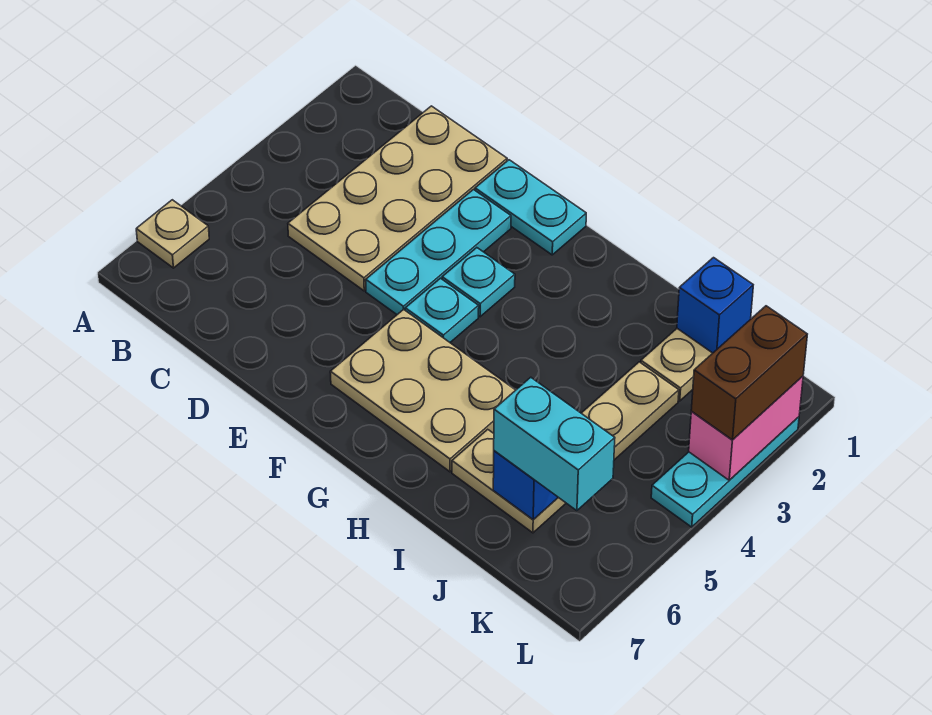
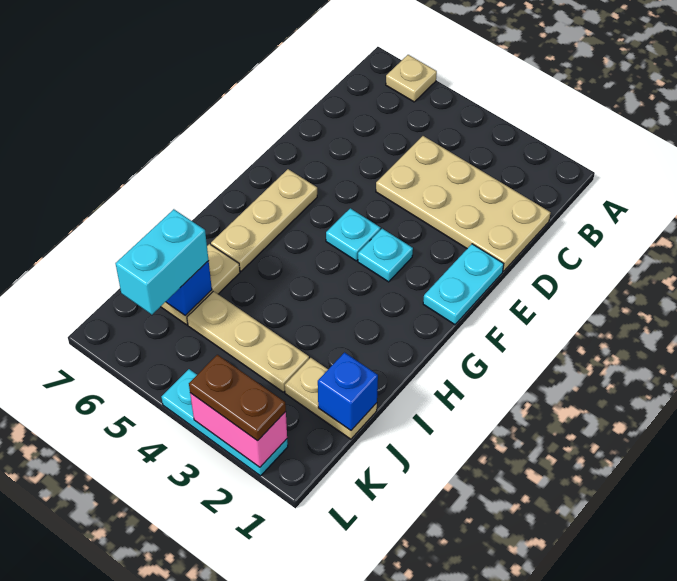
cyan 1x3 plate [366,190,511,314] -> none
tan 2x3 plate [330,309,515,472] -> tan 1x3 plate [211,169,317,271]
brown 1x2 brick [691,306,807,440] -> brown 1x2 plate [189,355,286,441]

